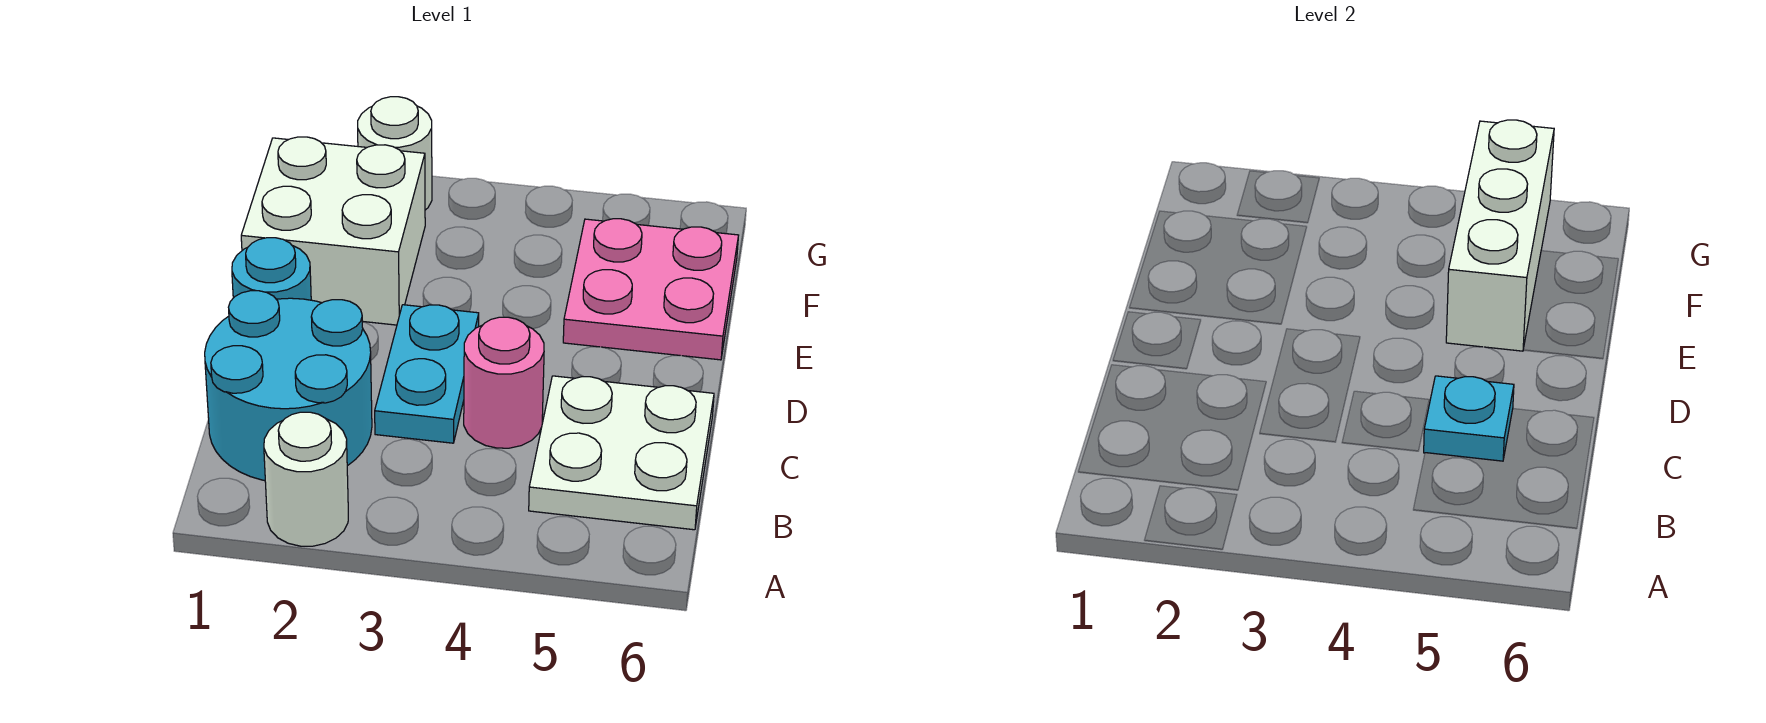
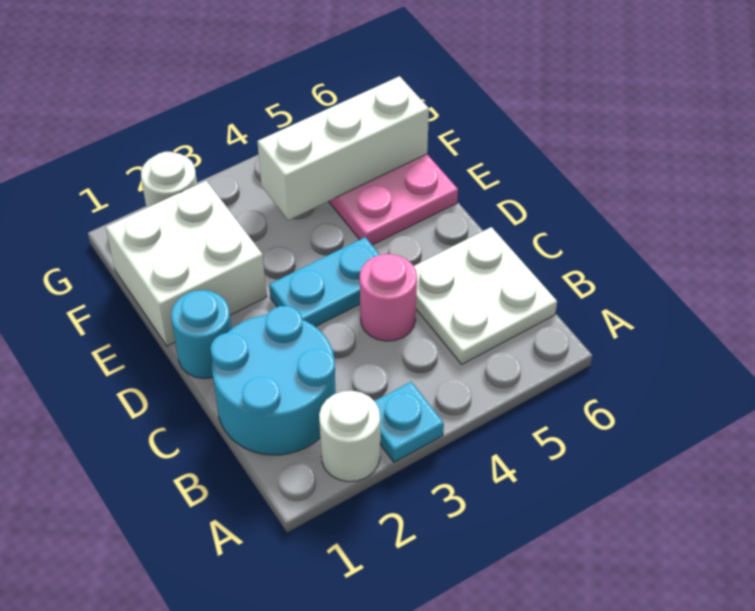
cyan 1x2 plate [375,305,479,443] -> cyan 1x2 plate turned to [269,237,380,327]
cyan 1x1 plate [1424,376,1514,461] -> cyan 1x1 plate moved to [375,382,444,462]
white 1x3 brick [1446,120,1554,351] -> white 1x3 brick turned to [257,76,429,220]

